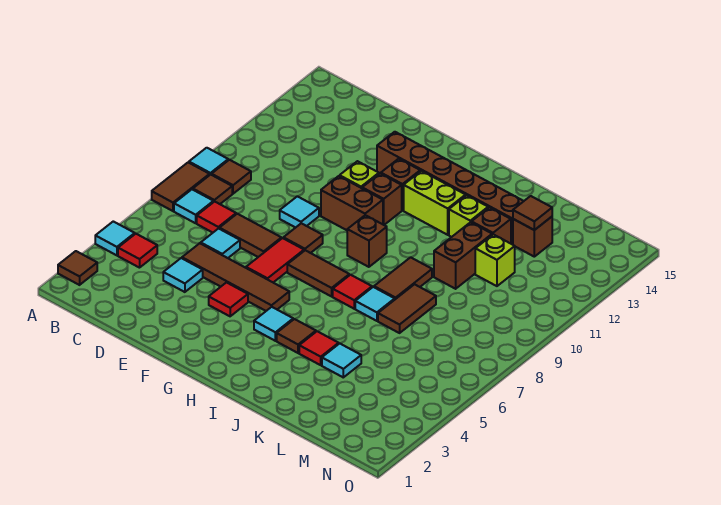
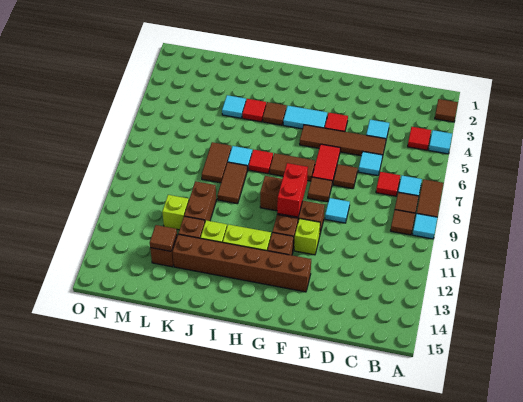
brown 1x2 tile [219,214,281,257] -> brown 1x1 tile [333,164,358,189]
none -> red 1x2 brick [277,163,308,217]
cyan 1x1 tile [254,307,293,341] -> cyan 1x2 tile [283,106,327,129]

